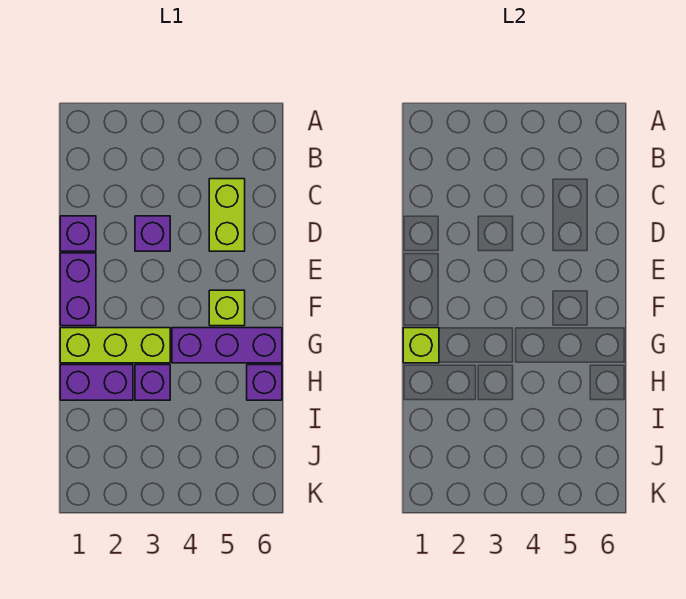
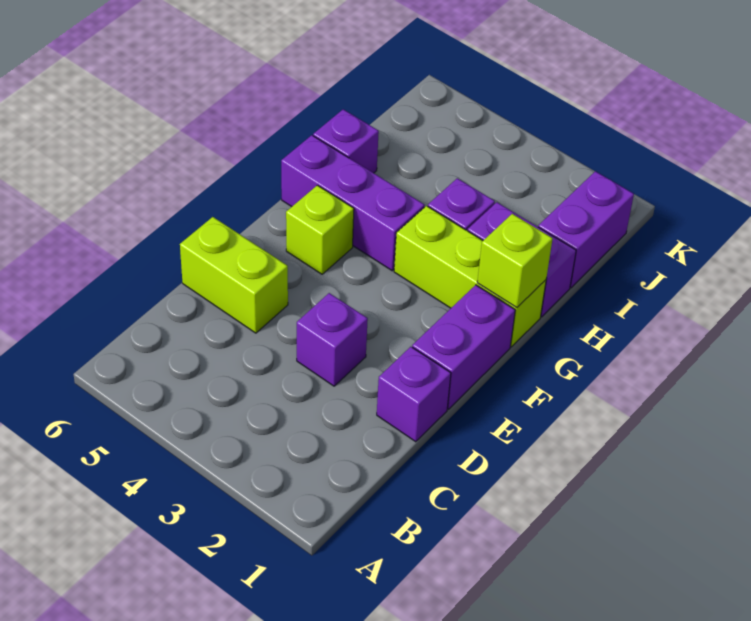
lime 1x2 brick [209,179,245,251] -> lime 1x2 brick turned to [180,217,288,333]
none -> purple 1x2 brick [538,171,634,288]

